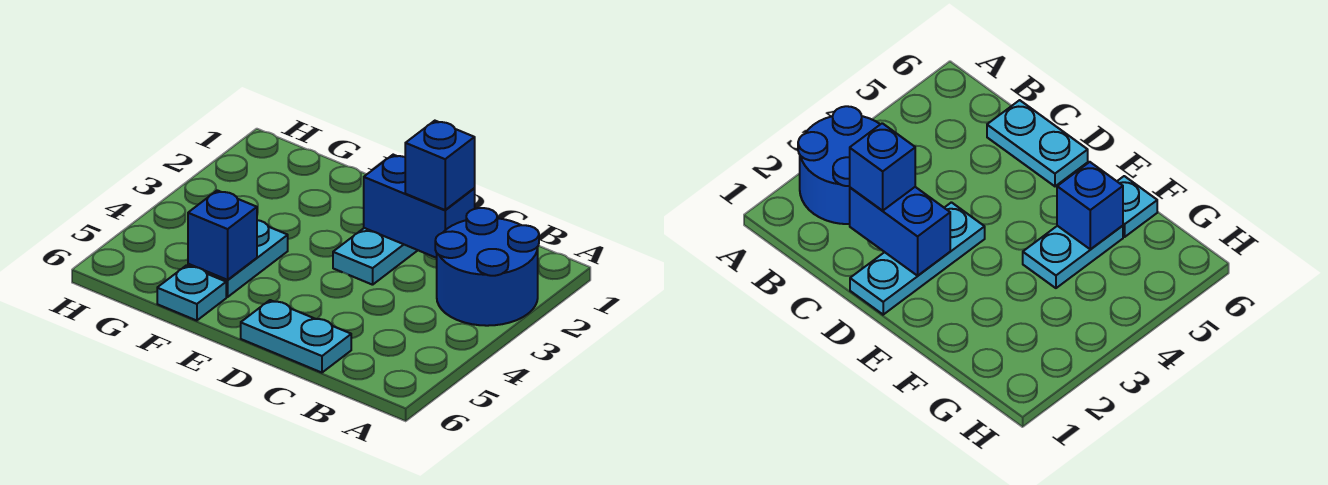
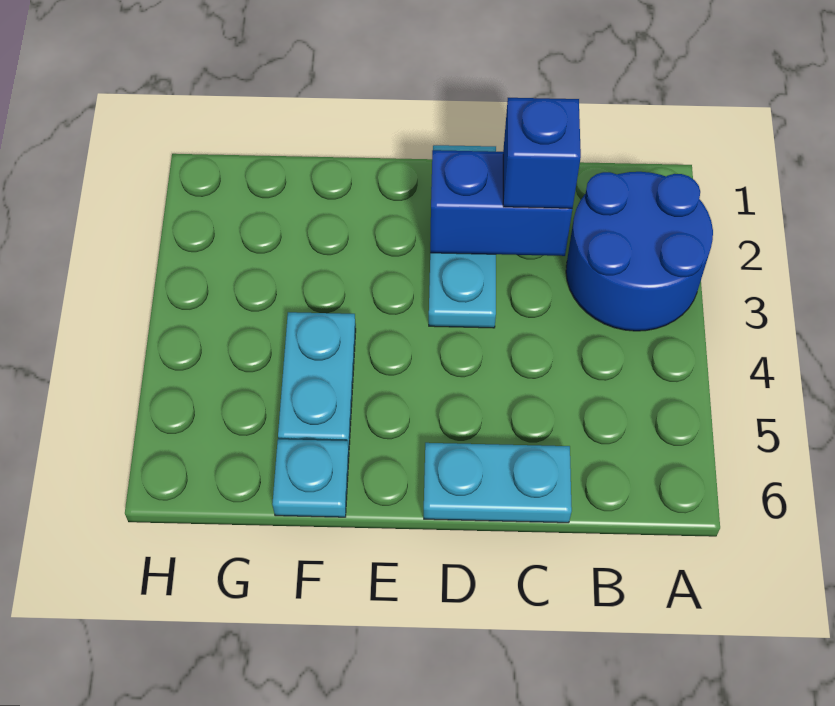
blue 1x1 brick [188,190,257,280] -> none

